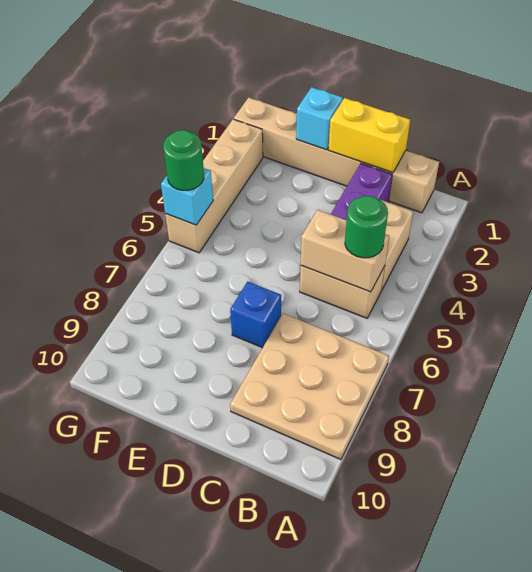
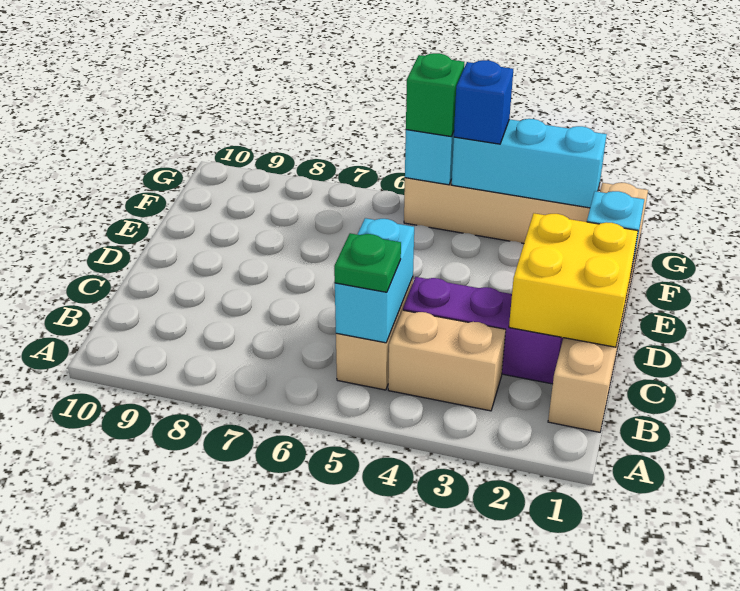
tan 3x3 plate [230,314,389,459] -> none
tan 1x2 brick [301,210,389,292] -> cyan 1x2 brick [335,218,414,343]
green 1x1 round brick [345,196,388,258] -> green 1x1 plate [334,233,401,292]
yellow 1x2 brick [329,98,410,173] -> yellow 2x2 brick [509,213,638,347]
blue 1x1 brick [230,282,281,348] -> blue 1x1 brick moved to [454,60,513,144]
none -> cyan 1x3 brick [451,119,607,208]
green 1x1 round brick [163,130,204,190] -> green 1x1 brick [406,53,464,137]

